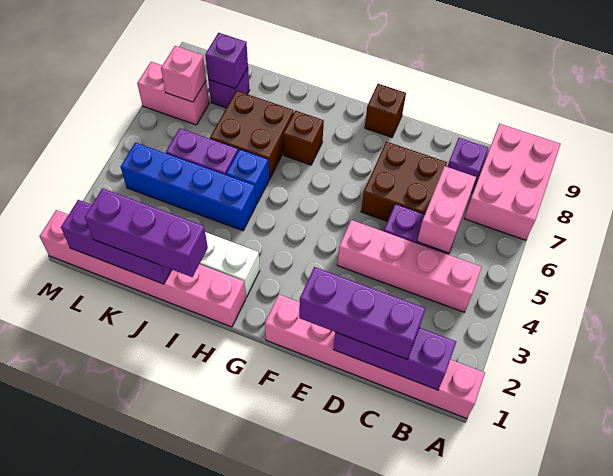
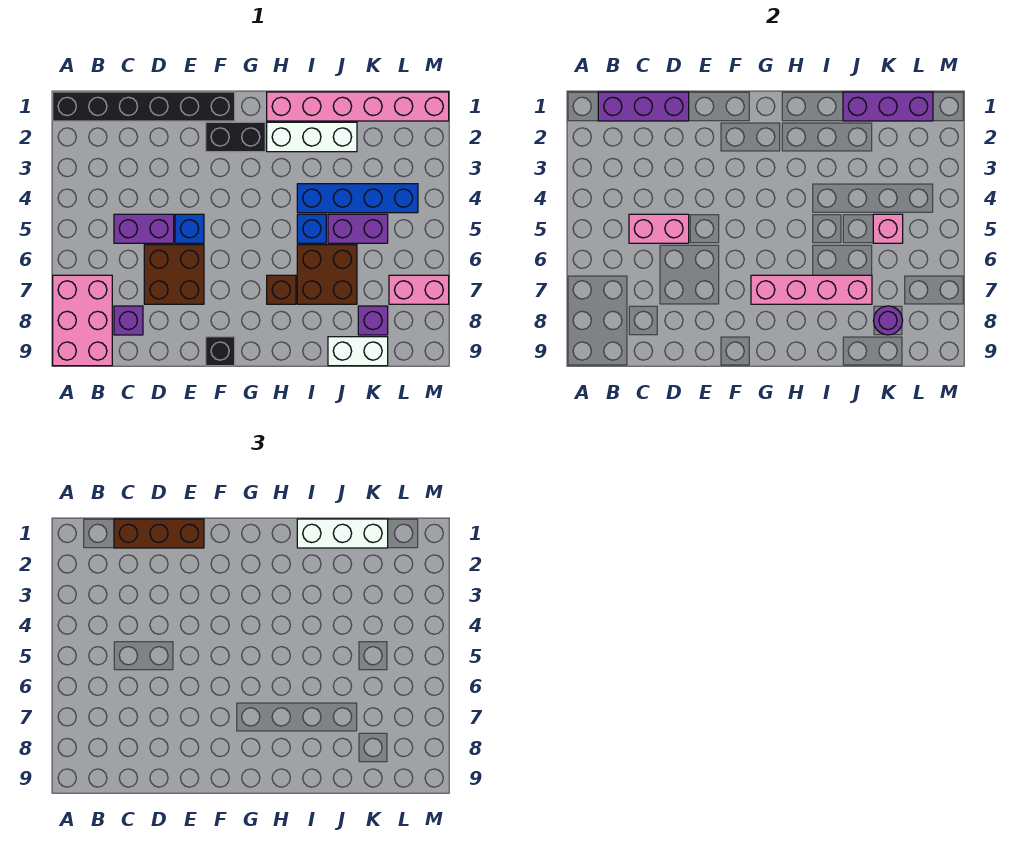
pink 1x6 brick [265,295,485,419] -> black 1x6 brick [53,92,235,121]
pink 1x4 brick [337,220,482,312] -> pink 1x4 brick moved to [751,275,872,304]
purple 1x3 brick [299,267,426,359] -> brown 1x3 brick [114,519,204,548]
pink 1x2 brick [417,166,476,253] -> pink 1x2 brick turned to [629,214,689,243]
none -> blue 1x1 brick [175,214,204,243]
none -> black 1x2 brick [206,122,265,152]
brown 1x1 brick [365,84,406,137] -> black 1x1 brick [206,337,235,366]
purple 1x3 brick [85,188,208,277] -> white 1x3 brick [297,519,388,548]
none -> white 1x2 brick [328,337,388,366]
purple 1x1 brick [205,33,248,89] -> purple 1x1 round brick [874,306,903,335]
pink 1x1 brick [161,46,206,102] -> pink 1x1 brick moved to [873,214,903,243]

